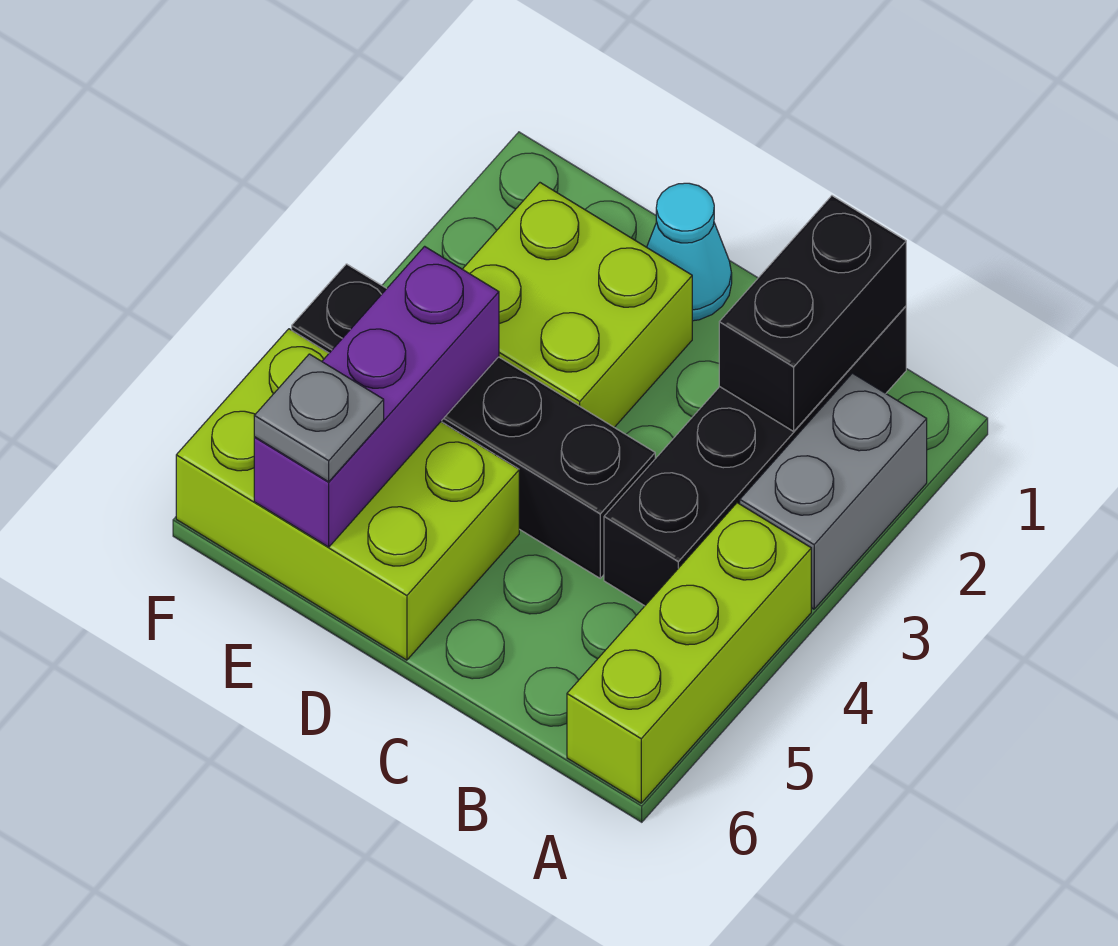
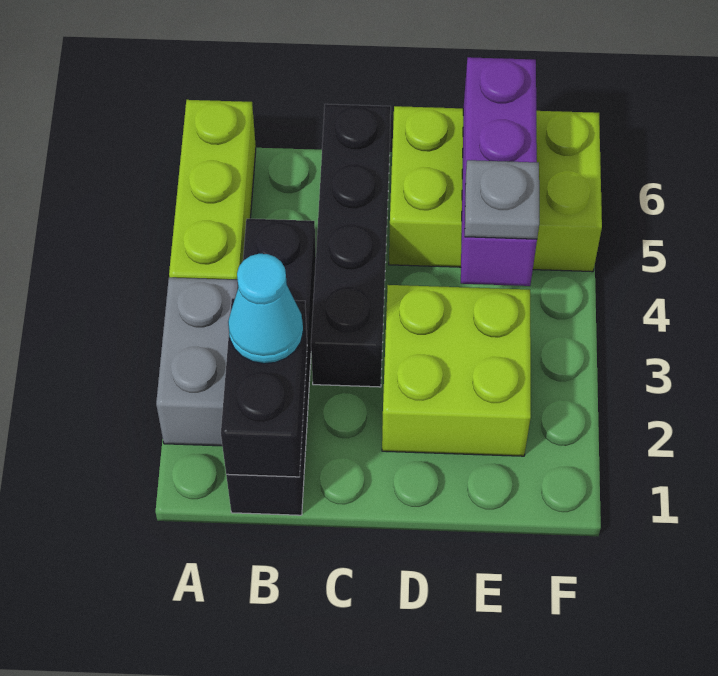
black 1x4 brick [292,264,655,578] -> black 1x4 brick turned to [311,104,391,387]
cyan 1x1 cone [647,183,732,321] -> cyan 1x1 cone moved to [228,254,303,364]
grey 1x1 plate [254,354,384,482] -> grey 1x1 plate moved to [465,160,539,239]

